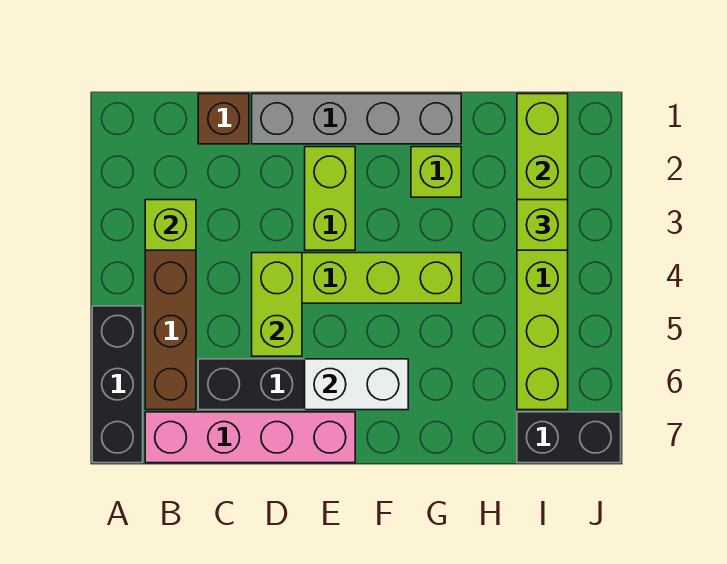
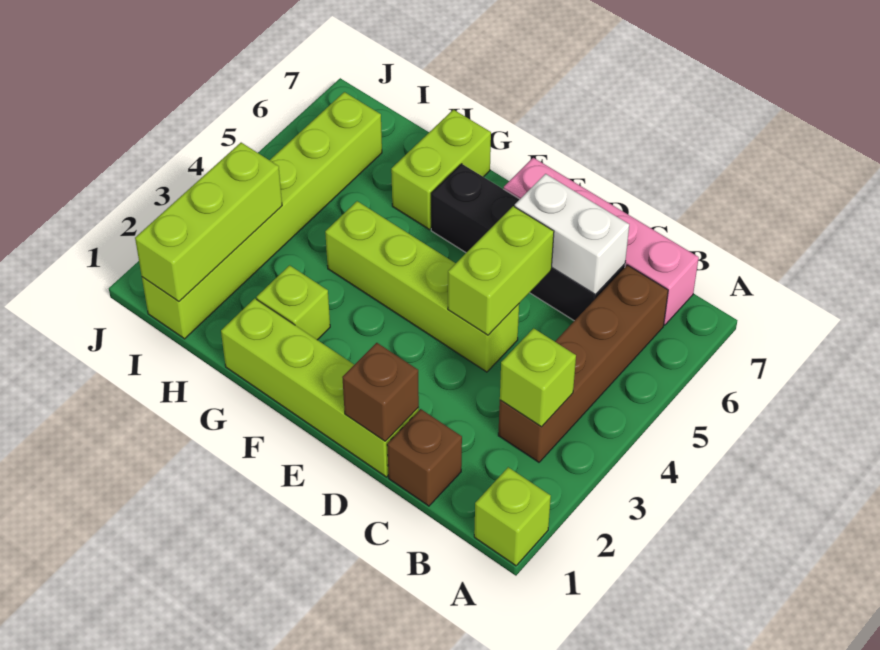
black 1x3 brick [92,306,143,463] -> none
grey 1x4 brick [252,94,461,144] -> lime 1x4 brick [221,298,419,477]
none -> brown 1x1 brick [342,343,419,441]
lime 1x2 brick [305,147,355,250] -> lime 1x2 brick moved to [391,110,491,230]
white 1x2 brick [305,359,408,410] -> white 1x2 brick moved to [515,174,629,295]
lime 1x1 brick [517,200,568,250] -> lime 1x1 brick moved to [474,467,551,566]
black 1x2 brick [517,412,621,463] -> none

